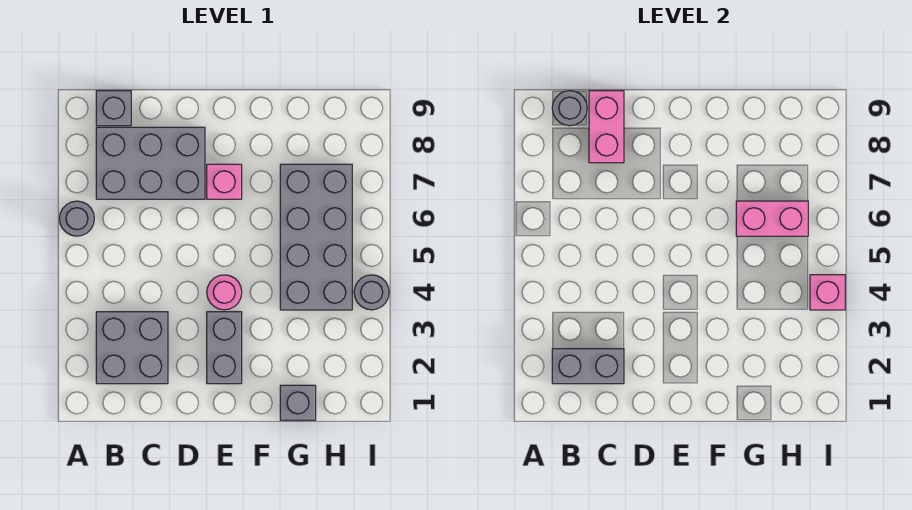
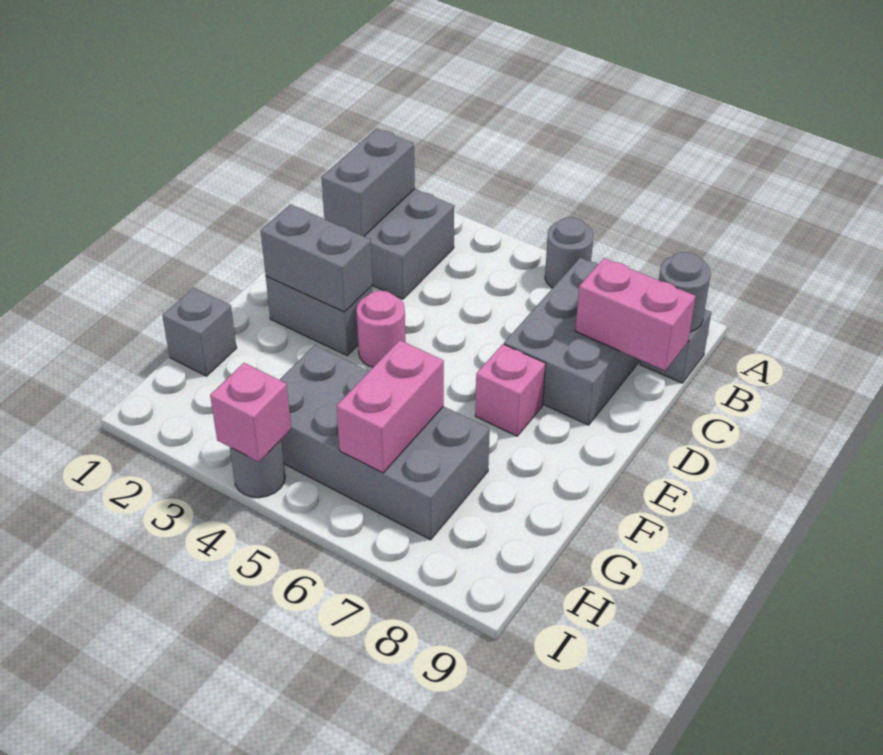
none -> grey 1x2 brick [261,205,373,312]

